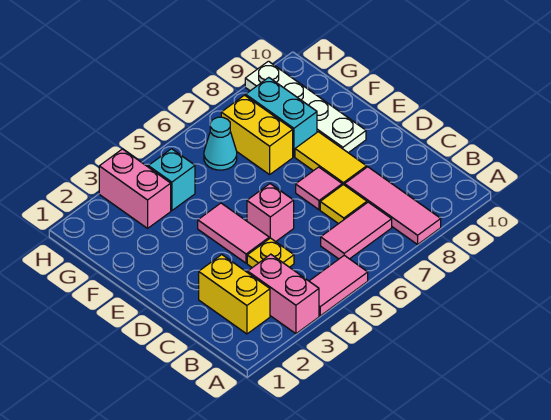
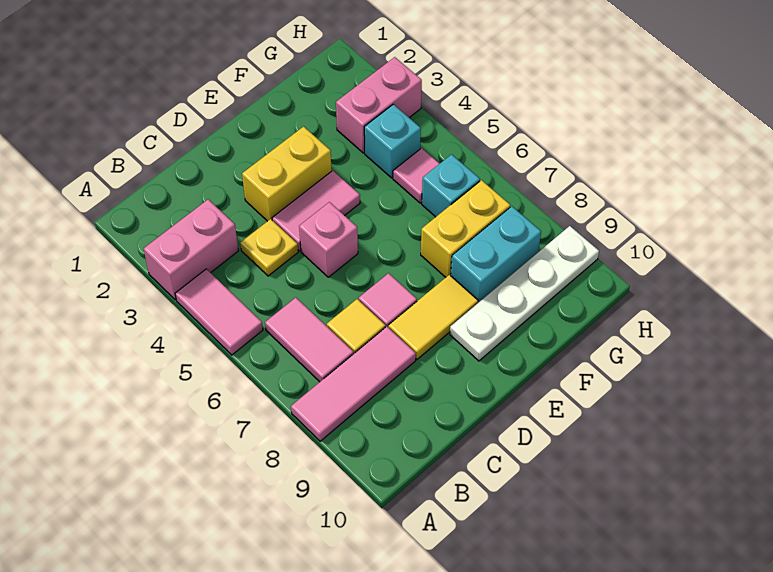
yellow 1x2 brick [199,255,270,334] -> yellow 1x2 brick moved to [242,127,332,221]
none -> pink 1x1 tile [393,148,440,203]
cyan 1x1 cone [204,117,237,170] -> cyan 1x1 brick [422,154,480,217]

